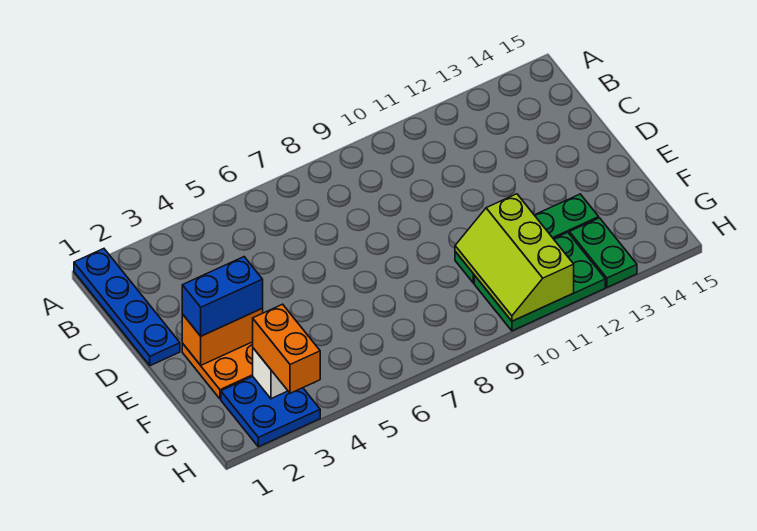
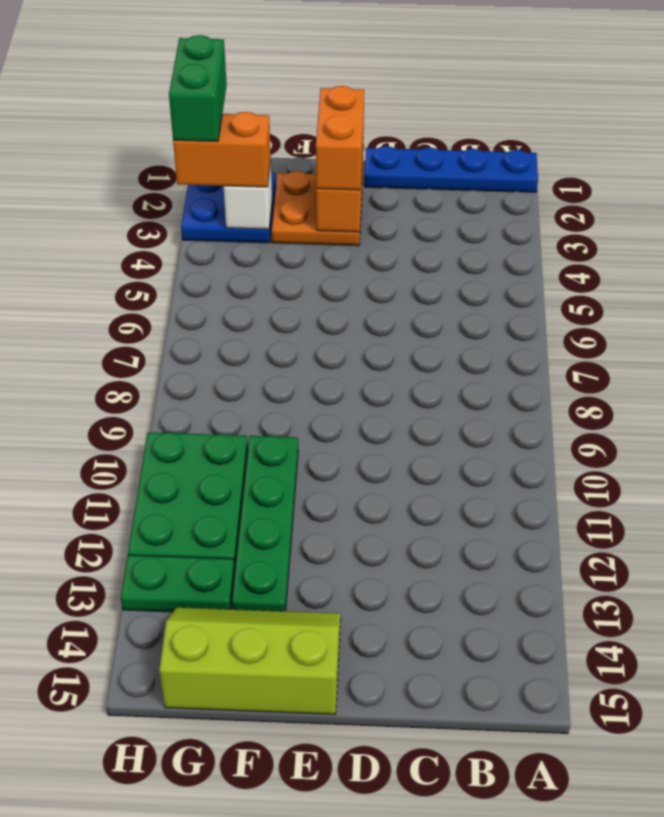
blue 1x2 brick [182,257,263,336] -> orange 1x2 brick [316,86,364,190]
lime 2x3 slope [455,194,574,321] -> lime 2x3 slope moved to [159,607,341,714]
none -> green 1x2 brick [169,35,227,141]

